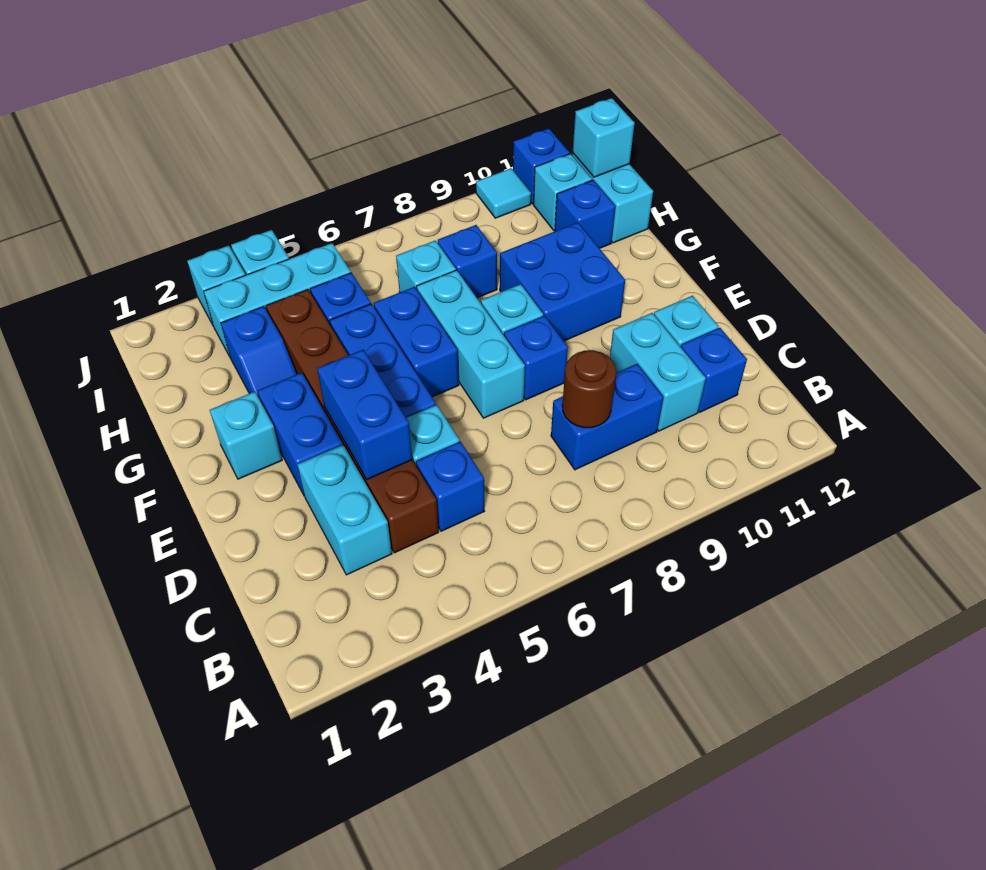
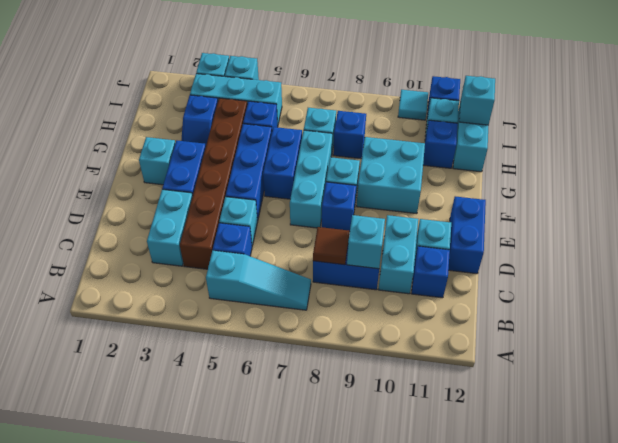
none -> cyan 1x3 slope [206,251,311,310]
brown 1x1 round brick [562,350,616,428] -> brown 1x1 tile [313,227,349,265]
none -> cyan 1x1 brick [347,215,385,269]
blue 1x2 brick [317,350,412,479] -> blue 1x2 brick moved to [449,196,486,274]
blue 2x2 brick [500,223,625,341] -> cyan 2x2 brick [357,137,425,214]

